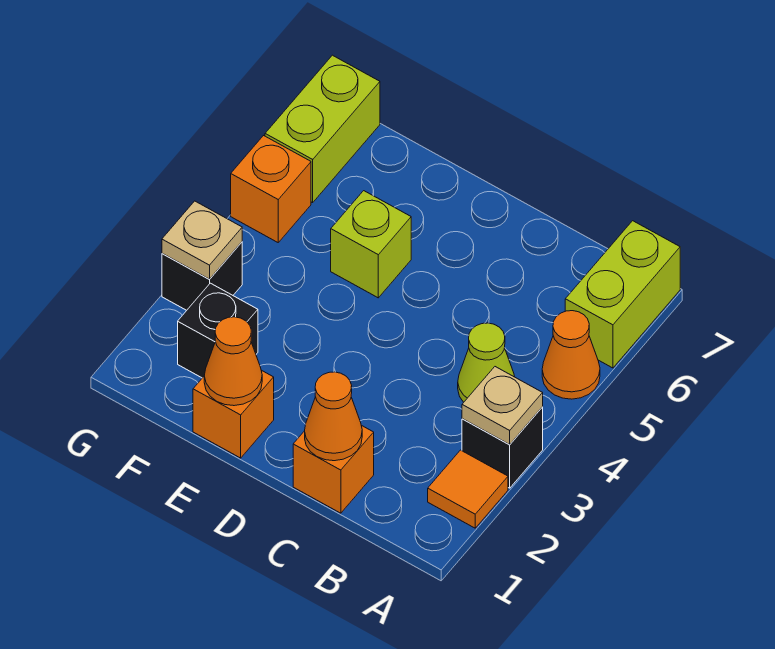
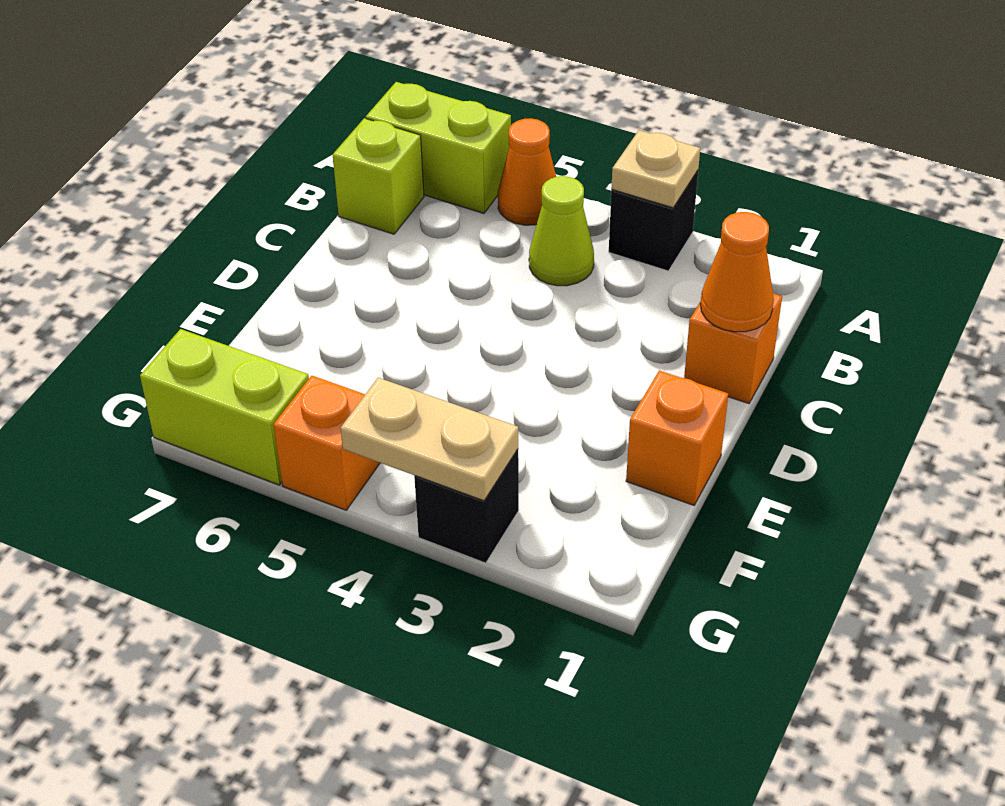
orange 1x1 tile [428,450,508,528] -> none
orange 1x1 cone [204,317,262,406] -> none
lime 1x1 brick [331,191,411,298] -> lime 1x1 brick moved to [333,118,424,234]
black 1x1 brick [178,283,258,378] -> none
tan 1x1 plate [162,201,242,279] -> tan 1x2 plate [341,378,518,501]

